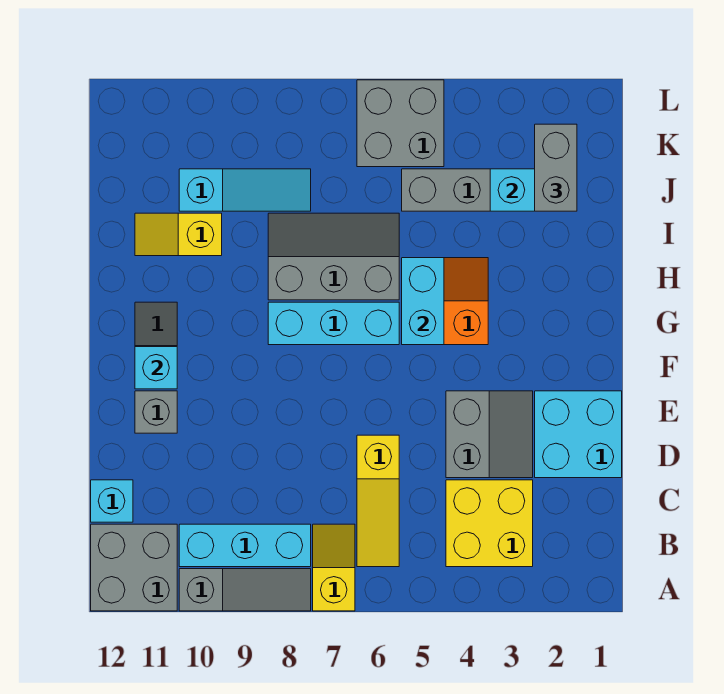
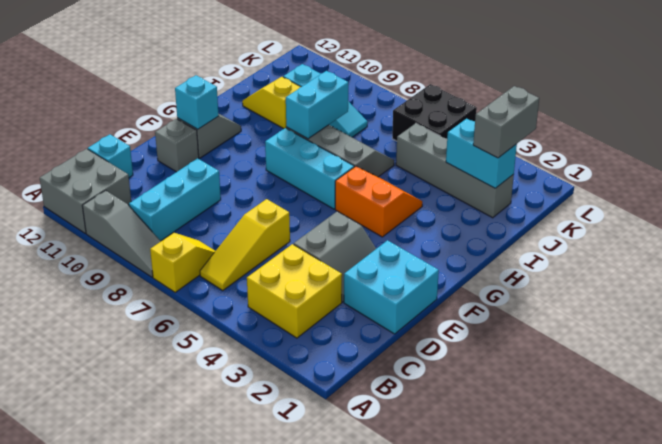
cyan 1x3 brick [179,524,311,567] -> cyan 1x3 brick turned to [129,158,221,241]
cyan 1x2 brick [402,258,444,345] -> cyan 1x2 brick moved to [286,71,348,139]
grey 2x2 brick [357,80,444,167] -> black 2x2 brick [392,84,477,141]

